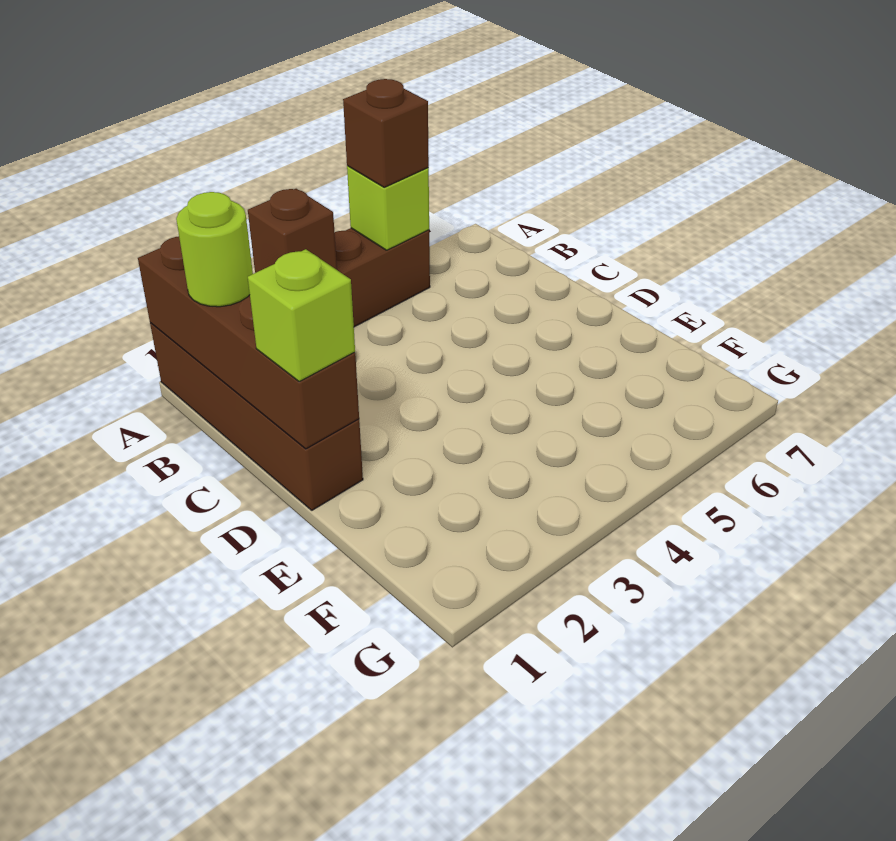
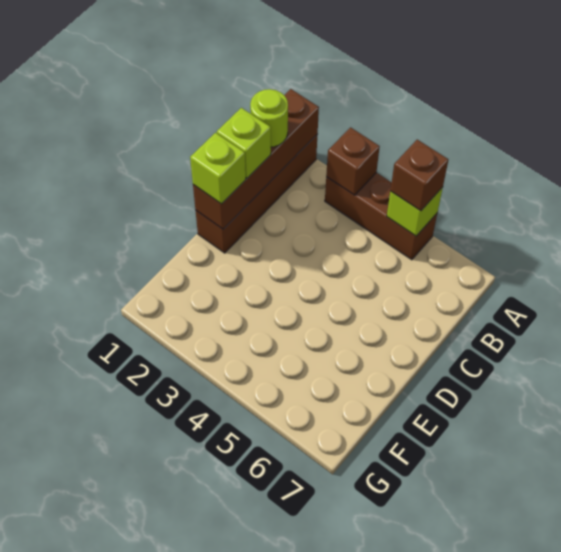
none -> lime 1x1 brick [217,108,271,178]

